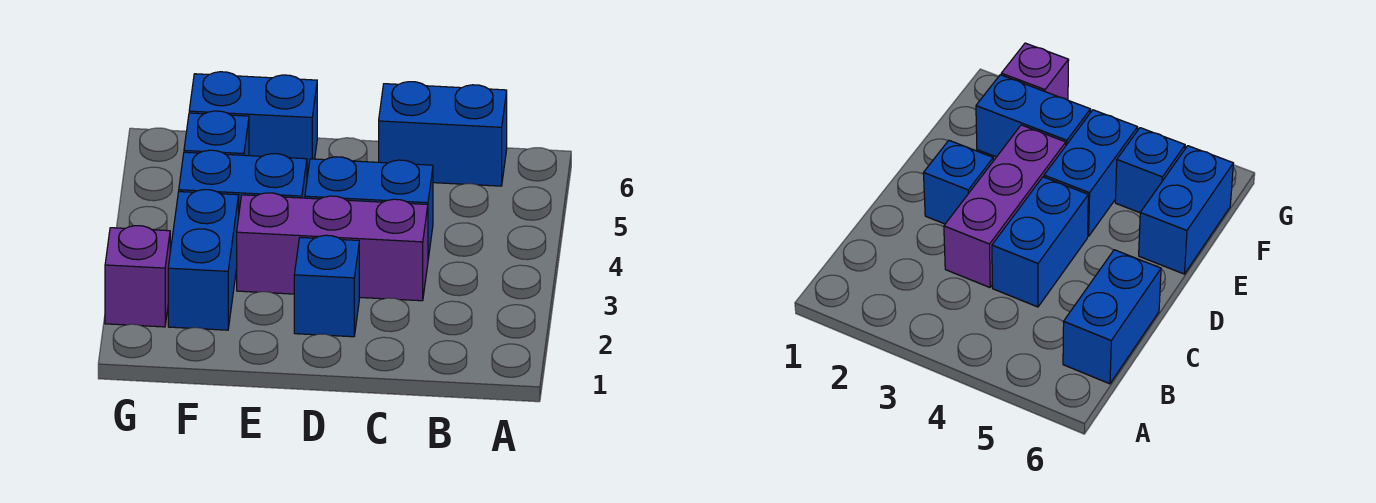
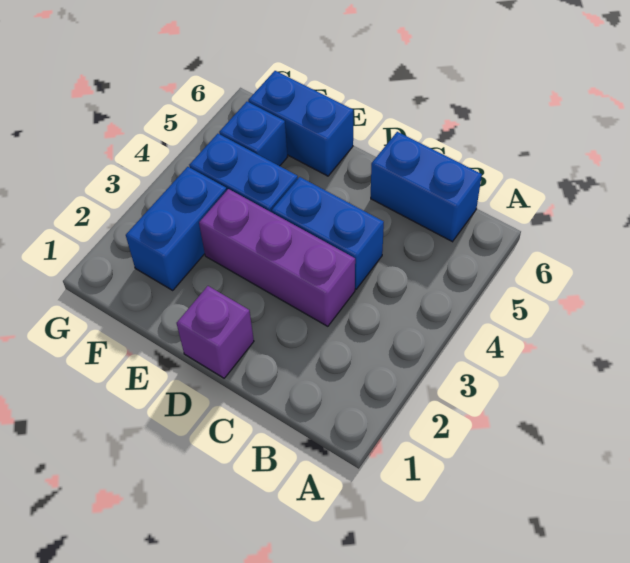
blue 1x1 brick [294,235,359,337] -> none
purple 1x1 brick [105,226,170,327] -> purple 1x1 brick moved to [177,286,254,378]

